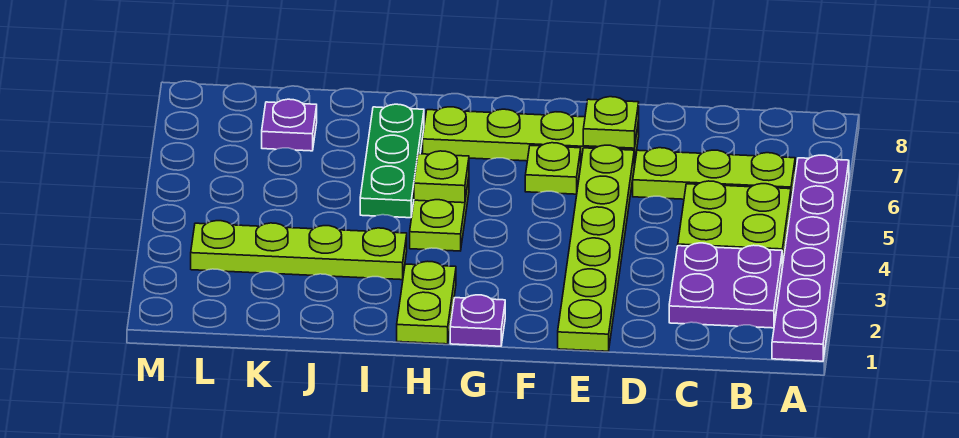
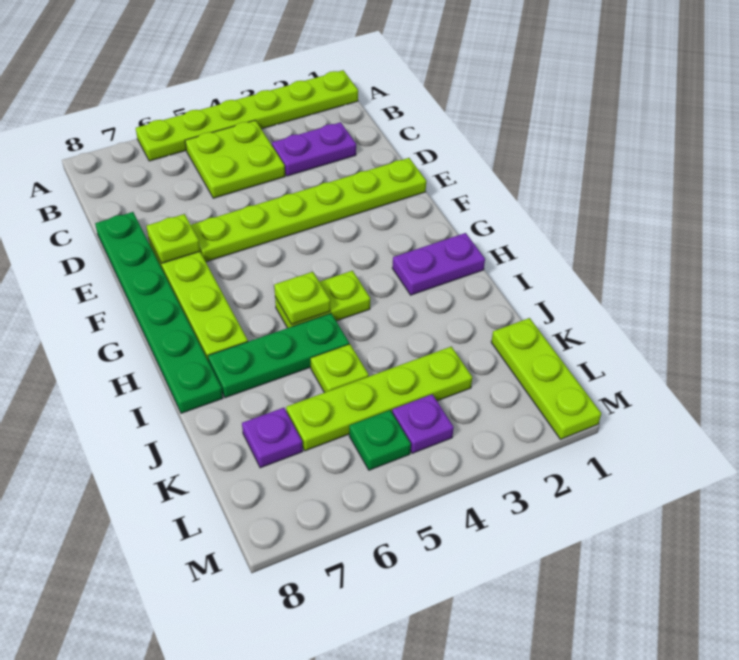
purple 1x6 plate [772,155,849,361] -> lime 1x6 plate [136,70,358,161]
purple 2x2 plate [669,243,782,328] -> purple 1x2 plate [272,122,356,176]
lime 1x3 plate [633,148,795,202] -> lime 1x3 plate moved to [491,318,601,439]
none -> green 1x6 plate [95,212,223,413]
lime 1x1 plate [525,143,581,194] -> lime 1x1 plate moved to [311,344,369,393]
purple 1x1 plate [450,295,505,346] -> purple 1x1 plate moved to [392,394,454,453]
lime 1x2 plate [397,261,456,344] -> purple 1x2 plate [392,233,485,295]
lime 1x4 plate [191,221,407,280] -> lime 1x4 plate turned to [286,347,472,451]
none -> green 1x1 plate [349,410,411,470]

